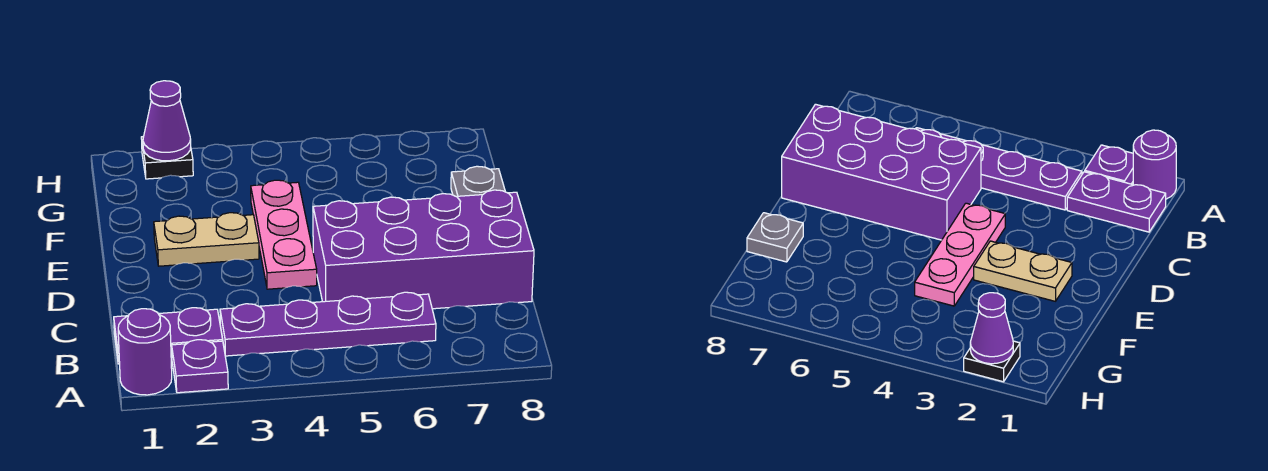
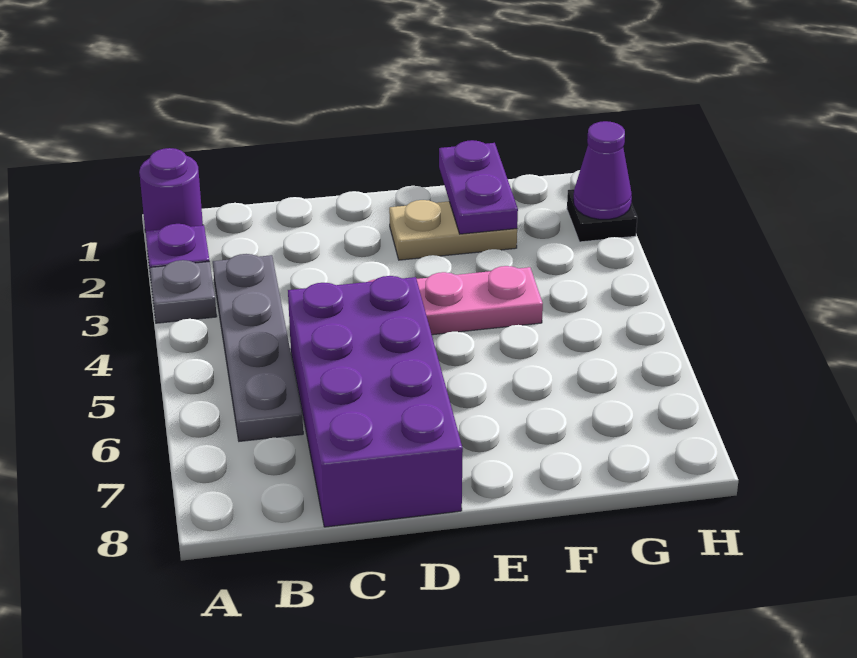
purple 1x2 plate [114,308,223,364] -> purple 1x2 plate moved to [439,140,518,234]
purple 1x4 plate [220,292,436,356] -> grey 1x4 plate [213,254,303,441]
tan 1x2 plate [154,213,259,266] -> tan 1x2 plate turned to [389,200,517,260]
grey 1x1 plate [451,166,505,196] -> grey 1x1 plate moved to [150,260,217,323]

